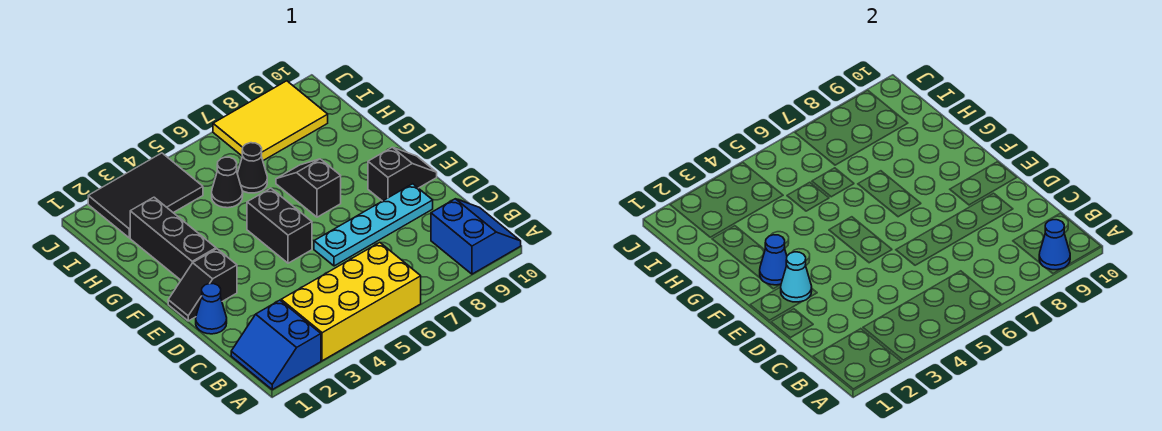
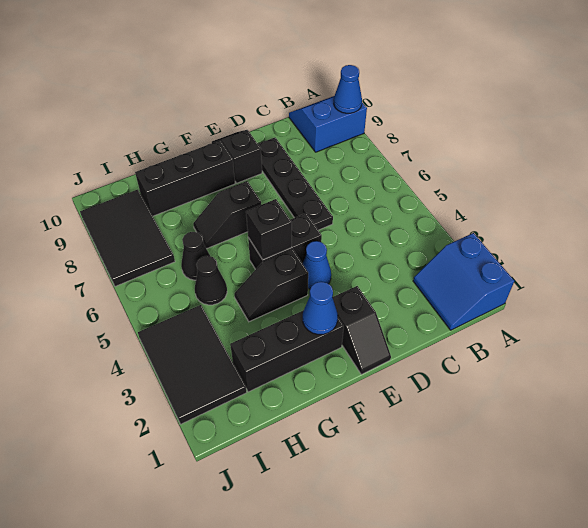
blue 2x2 slope [231,300,321,390] -> blue 2x2 slope turned to [413,233,514,330]
yellow 2x4 brick [281,243,421,361] -> none
blue 1x1 cone [196,284,227,334] -> blue 1x1 cone moved to [303,241,331,289]
cyan 1x4 plate [314,184,433,266] -> black 1x4 plate [258,137,333,230]
cyan 1x1 cone [781,252,812,302] -> none
none -> black 1x2 slope [234,249,308,322]
none -> black 1x1 brick [246,199,292,260]
none -> black 1x3 brick [135,141,235,216]
yellow 2x3 tile [213,81,328,161] -> black 2x3 tile [80,190,175,286]

